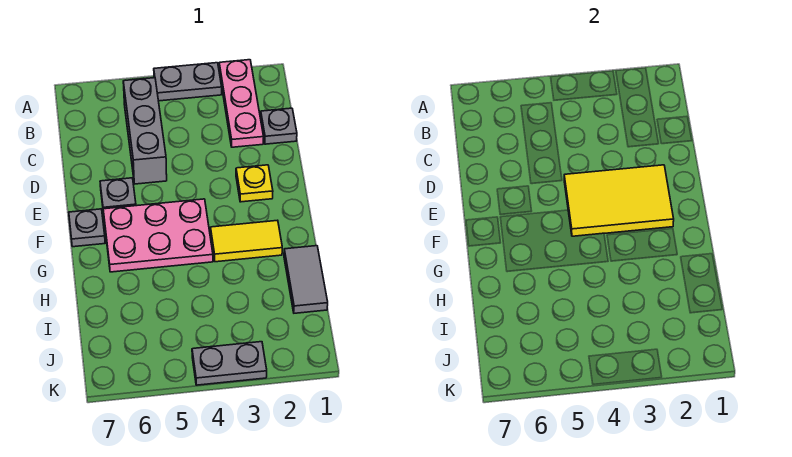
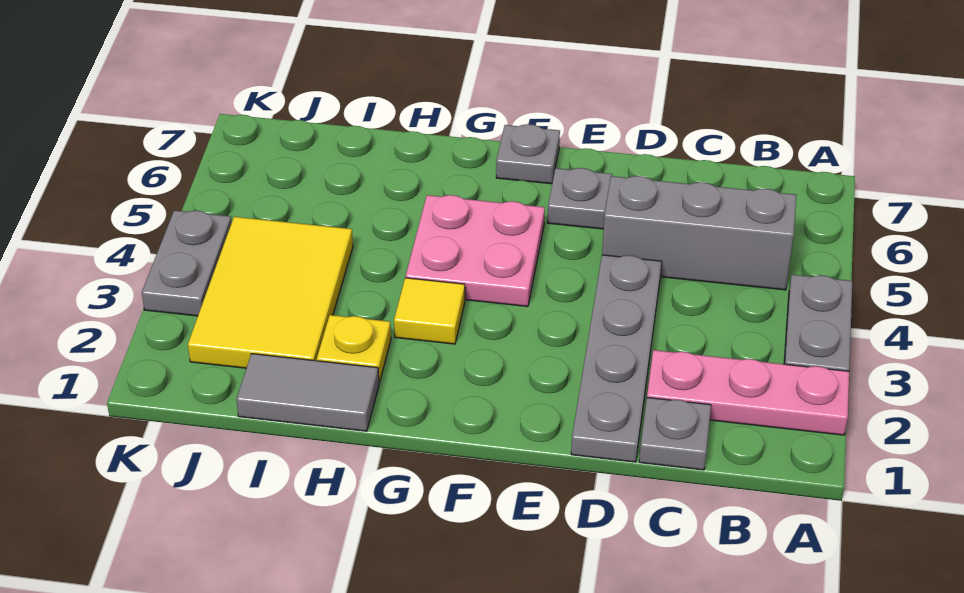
none -> grey 1x4 plate [571,255,662,462]
yellow 1x1 plate [236,165,273,202] -> yellow 1x1 plate moved to [317,315,391,383]
yellow 2x3 tile [564,165,674,236] -> yellow 2x3 tile moved to [188,217,353,368]
pink 2x3 plate [103,199,213,272] -> pink 2x2 plate [406,195,545,307]
yellow 1x2 tile [210,220,282,262] -> yellow 1x1 tile [394,278,465,344]

